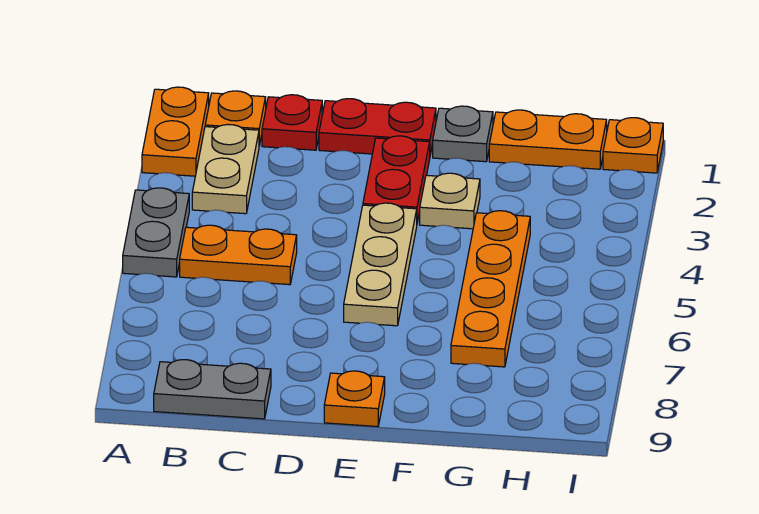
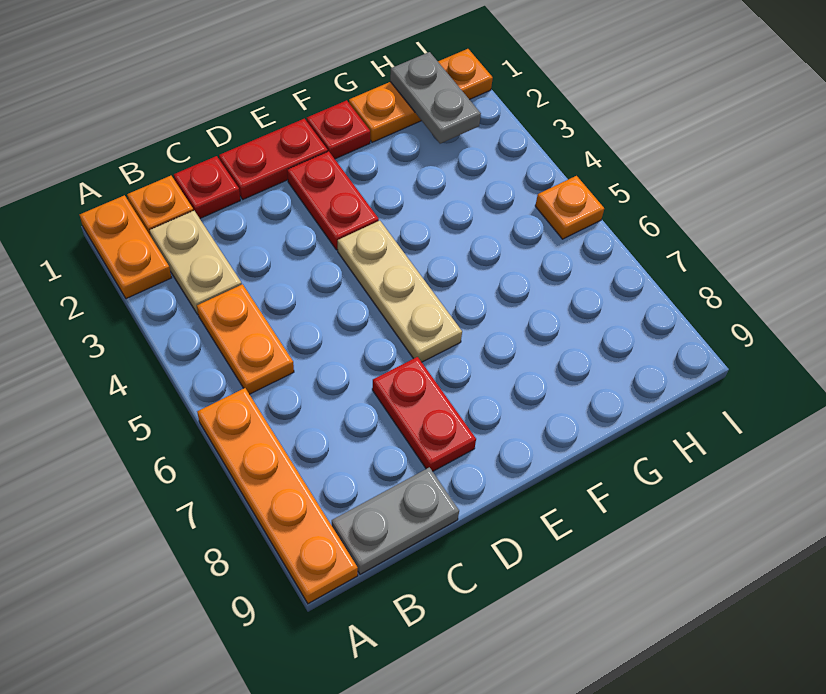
grey 1x2 plate [123,188,189,277] -> grey 1x2 plate moved to [390,52,481,144]
orange 1x2 plate [180,225,297,285] -> orange 1x2 plate turned to [197,284,294,394]
none -> red 1x2 plate [372,357,476,471]
orange 1x1 plate [324,371,385,426] -> orange 1x1 plate moved to [535,176,604,239]
grey 1x1 plate [433,106,493,162] -> red 1x1 plate [307,100,370,159]
tan 1x1 plate [420,173,480,229] -> none
orange 1x4 plate [451,211,530,367] -> orange 1x4 plate moved to [197,388,358,604]

